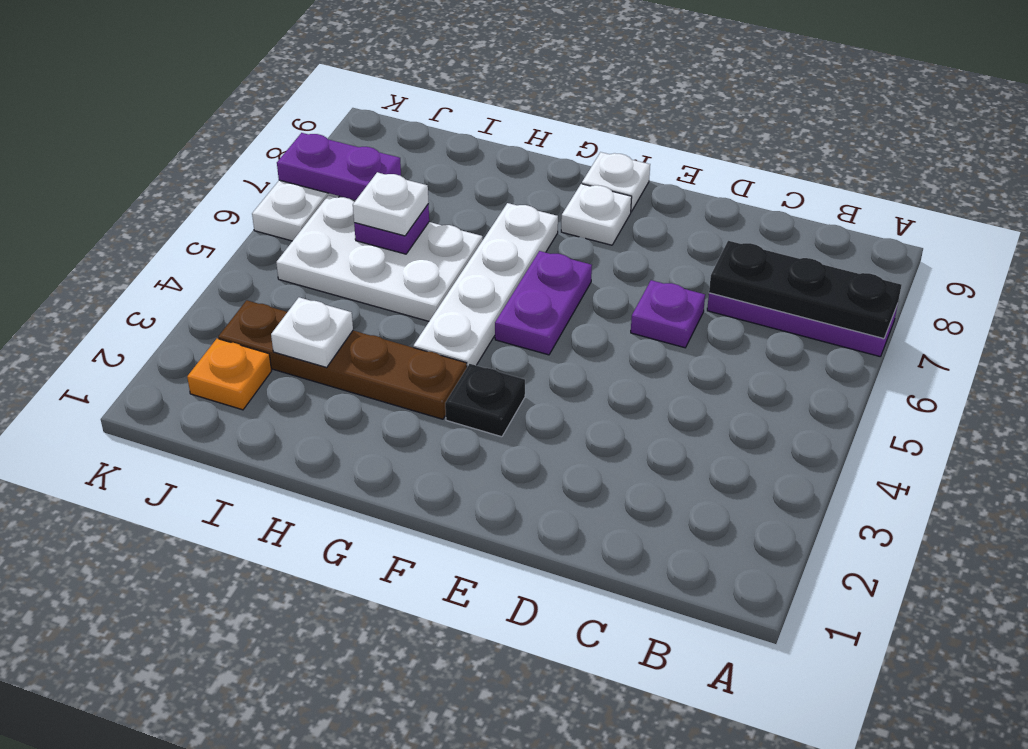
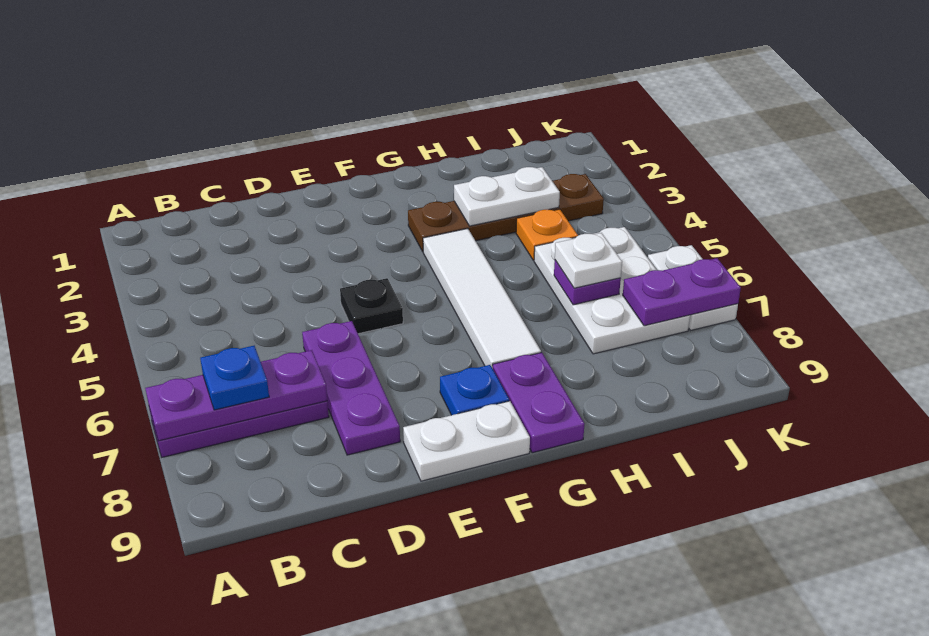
black 1x3 plate [709,241,901,339] -> purple 1x3 plate [145,350,327,441]
none -> blue 1x1 plate [200,346,269,410]
purple 1x1 plate [631,280,705,348] -> purple 1x3 plate [302,321,400,455]
black 1x1 plate [445,364,525,437] -> black 1x1 plate moved to [340,278,403,334]
purple 1x2 plate [495,251,592,355] -> purple 1x2 plate moved to [493,353,584,453]
white 1x1 plate [561,184,632,245] -> blue 1x1 plate [440,365,509,415]
white 1x1 plate [582,152,650,212] -> white 1x2 plate [403,401,530,481]
white 1x4 plate [413,203,558,367] -> white 1x4 tile [423,229,541,369]
white 2x3 plate [276,196,483,321] -> white 2x3 plate turned to [534,227,690,354]
white 1x1 plate [271,297,353,367] -> white 1x2 plate [454,167,560,226]
orange 1x1 plate [187,339,271,410] -> orange 1x1 plate moved to [516,209,578,260]

